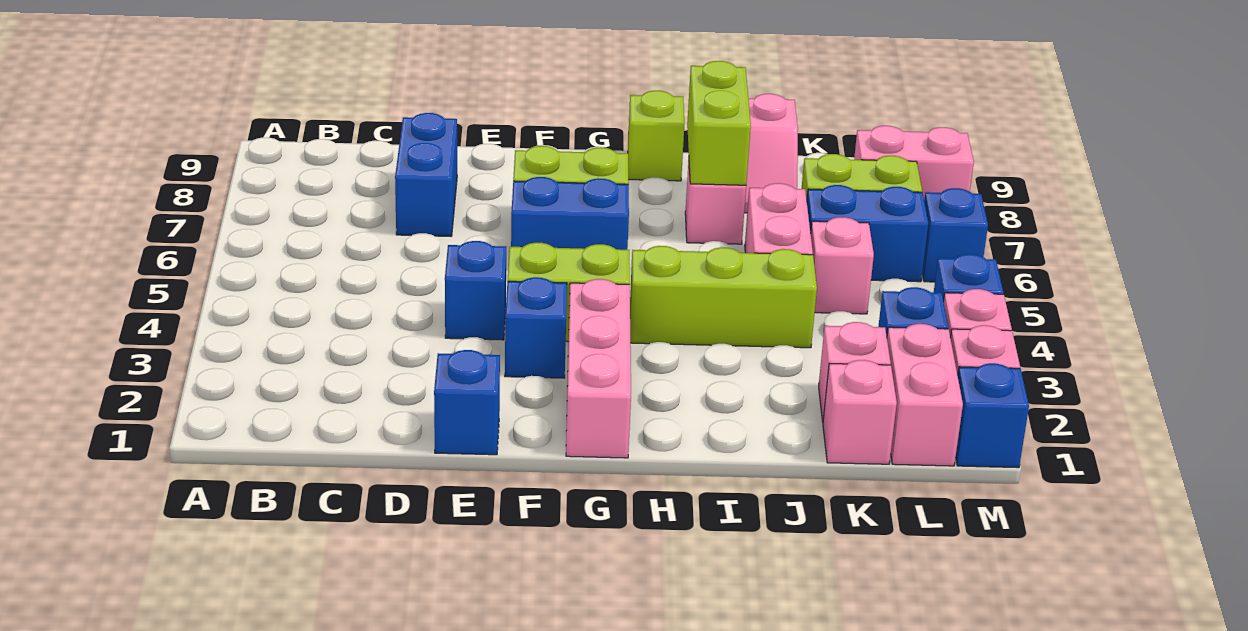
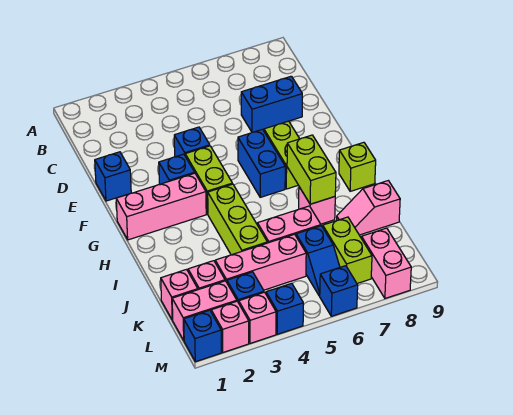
lime 1x2 brick [687,61,751,185] -> lime 1x2 brick turned to [287,135,336,204]
pink 1x1 brick [811,217,874,314] -> pink 1x3 brick [215,234,306,290]
blue 1x2 brick [807,185,928,282] -> blue 1x2 slope [296,226,340,296]

